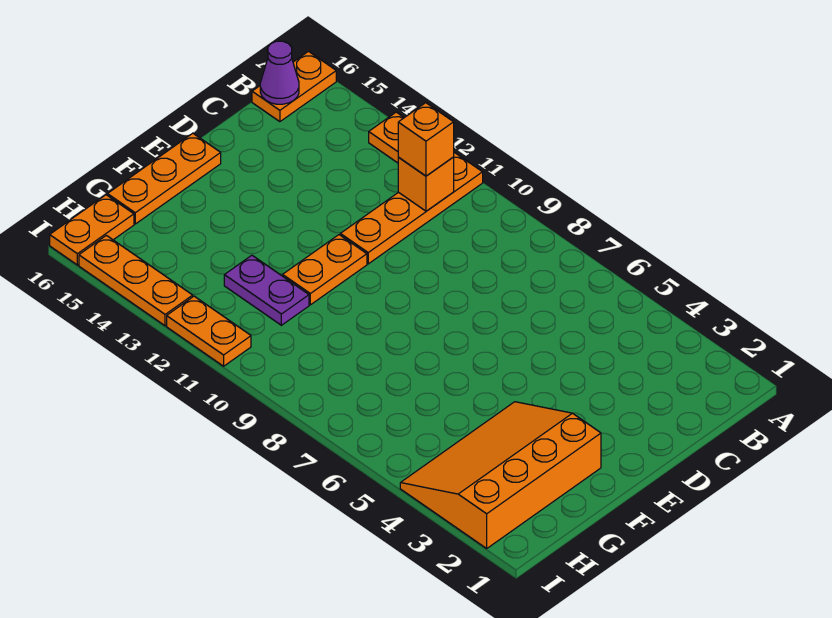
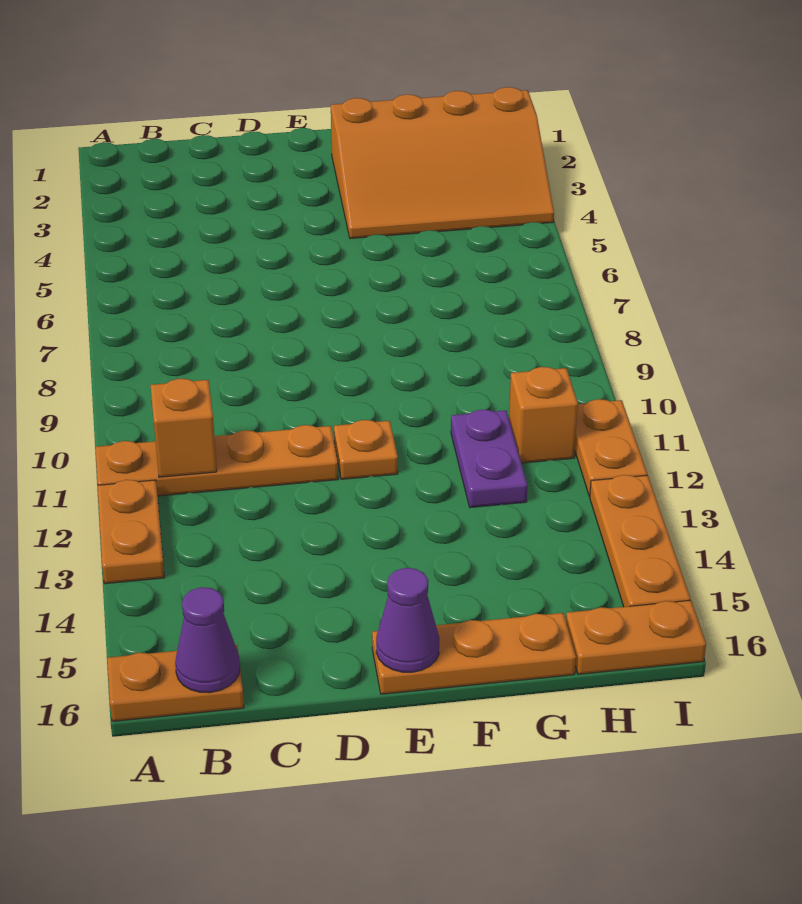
orange 1x1 brick [398,103,454,176] -> orange 1x1 brick moved to [509,367,578,463]
orange 1x2 plate [283,235,367,305] -> orange 1x1 plate [334,420,398,479]
none -> purple 1x1 cone [376,568,439,672]

